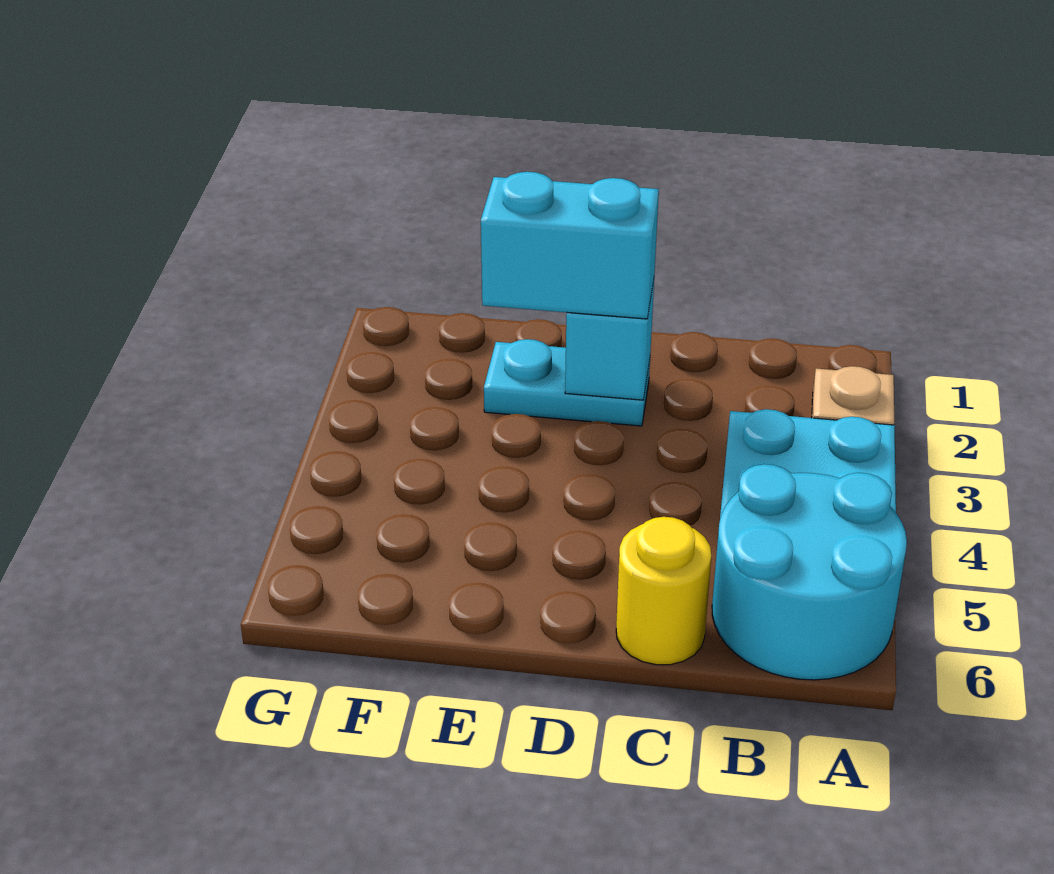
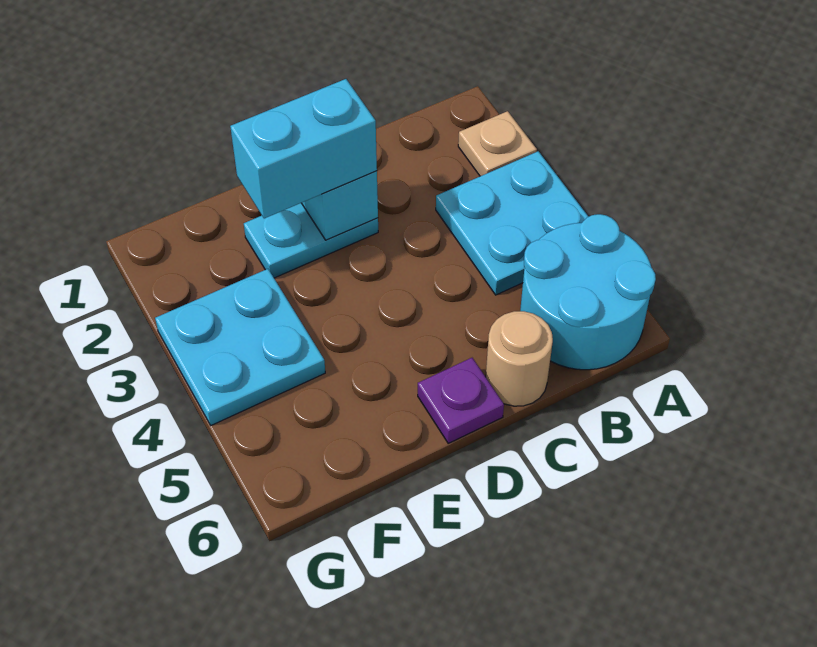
yellow 1x1 round brick [616,517,711,665] -> tan 1x1 round brick [486,311,553,406]
none -> purple 1x1 plate [418,358,504,443]
none -> cyan 2x2 plate [155,269,325,425]

